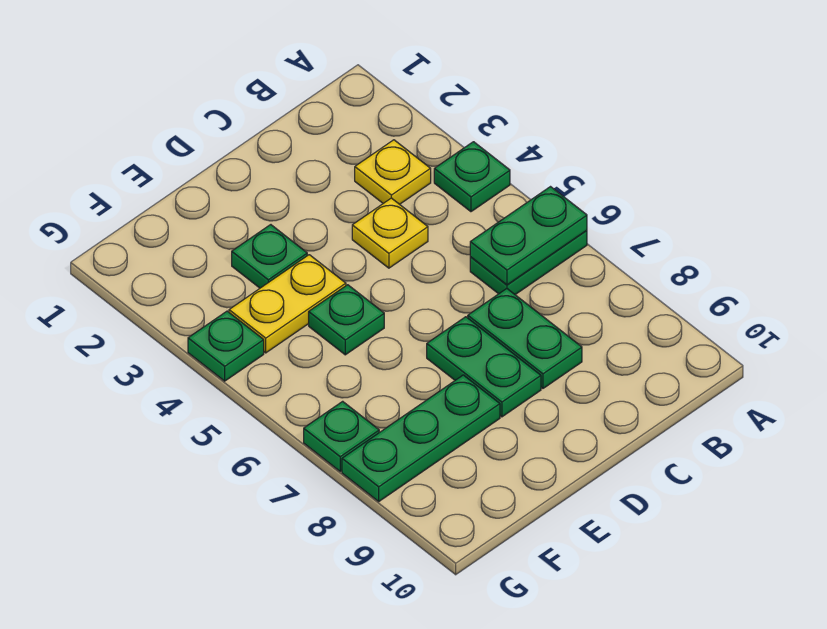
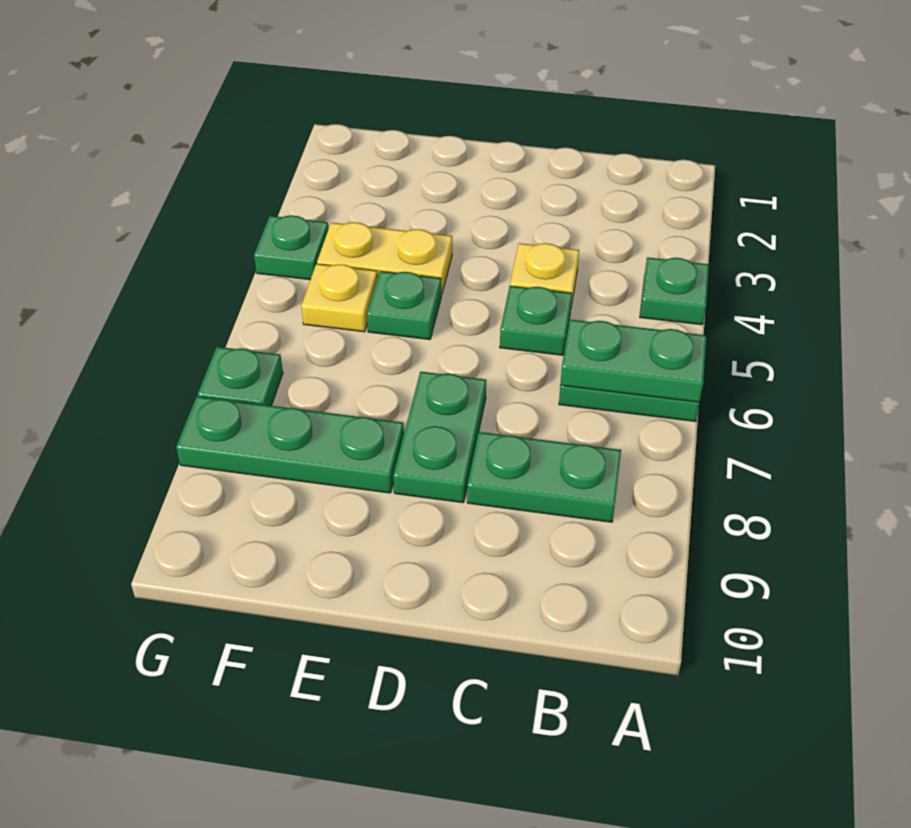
yellow 1x1 plate [355,140,431,204] -> yellow 1x1 plate moved to [301,264,377,332]
green 1x2 plate [468,289,582,388] -> green 1x2 plate turned to [467,432,621,522]
green 1x1 plate [232,225,307,288] -> green 1x1 plate moved to [500,286,572,355]

